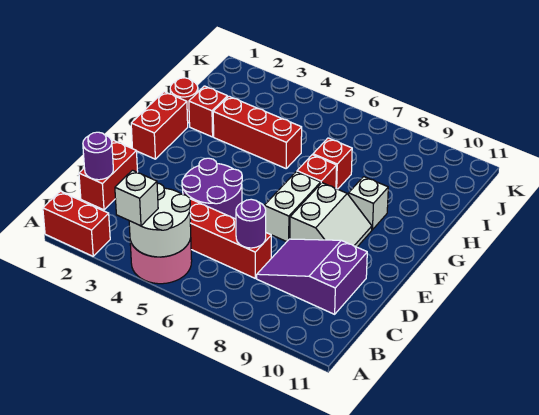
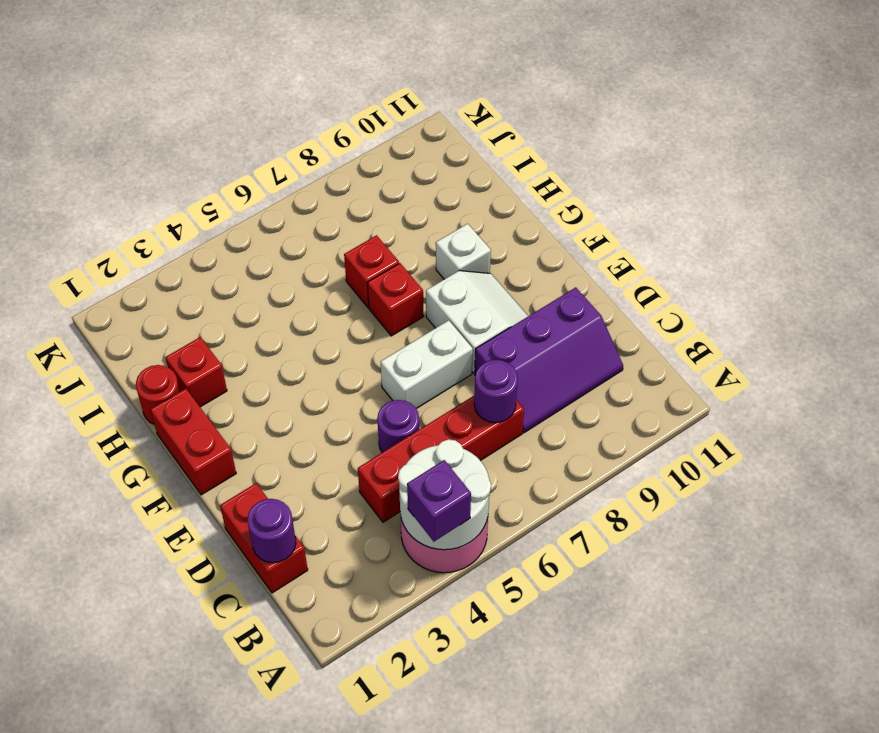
red 1x2 brick [43,191,110,256] -> none
white 1x1 brick [115,170,158,226] -> purple 1x1 brick [407,460,471,541]
purple 2x3 slope [257,239,367,314] -> purple 2x3 slope turned to [475,287,623,433]
purple 2x2 round brick [182,158,242,219] -> purple 1x1 round brick [377,400,419,452]
white 1x2 brick [264,172,321,242] -> white 1x2 brick turned to [381,320,473,409]
red 1x3 brick [213,96,302,168] -> none

